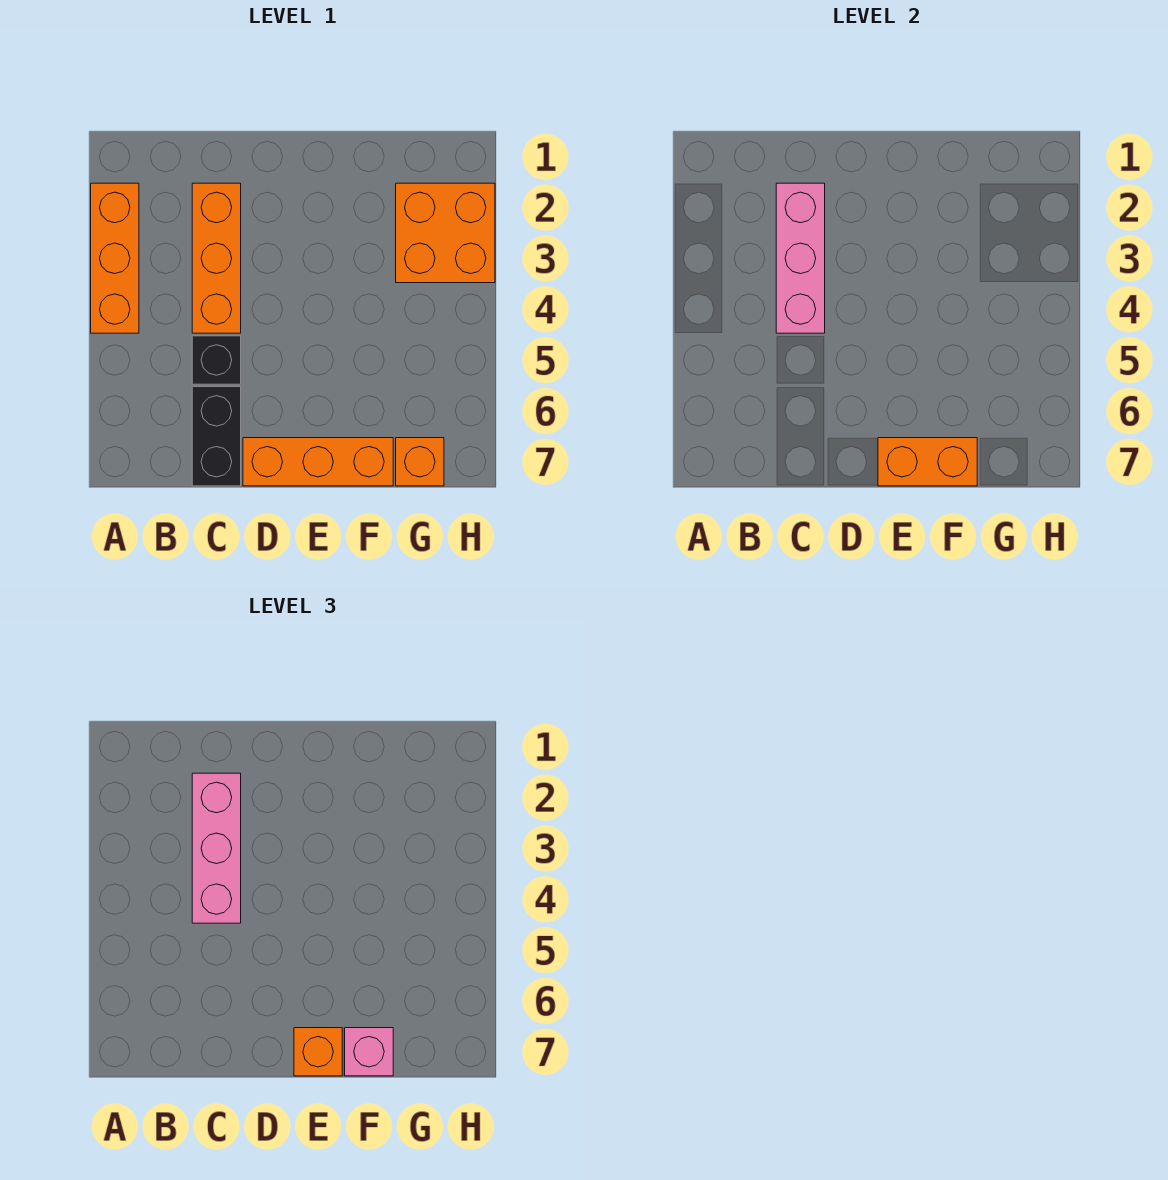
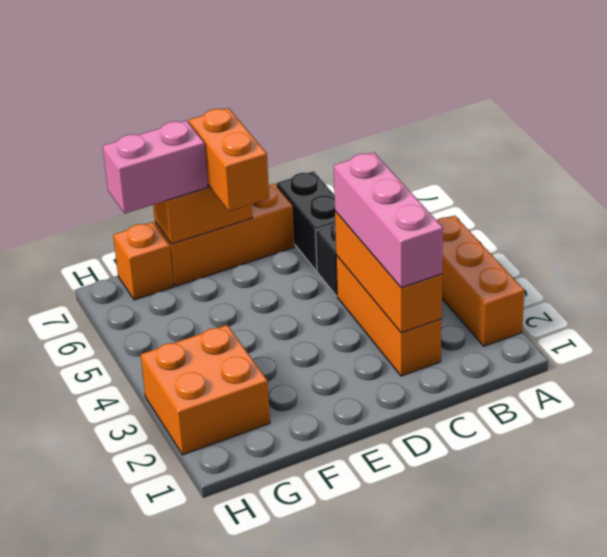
pink 1x3 brick [776,183,825,333] -> orange 1x3 brick [335,211,442,333]
orange 1x1 brick [294,1028,342,1076] -> orange 1x2 brick [189,108,269,211]
pink 1x1 brick [345,1028,393,1076] -> pink 1x2 brick [103,121,208,214]

